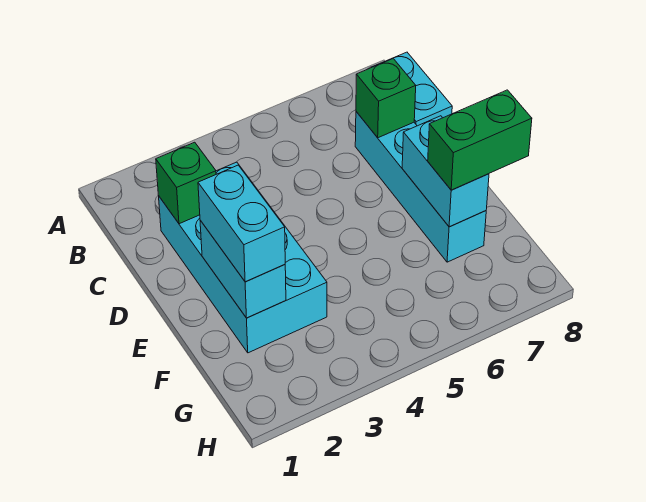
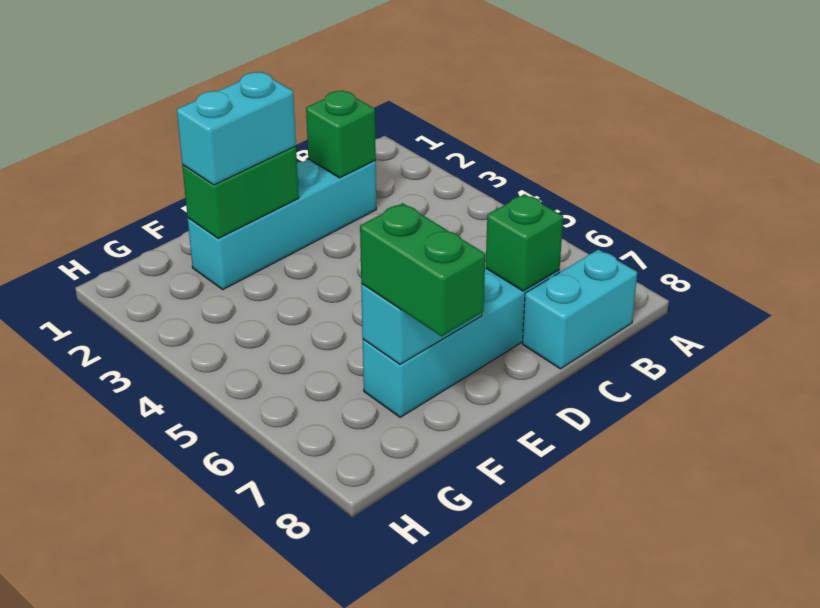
cyan 2x4 brick [159,162,327,353] -> cyan 1x4 brick [188,159,376,289]
cyan 1x2 brick [200,221,286,318] -> green 1x2 brick [182,146,299,238]

